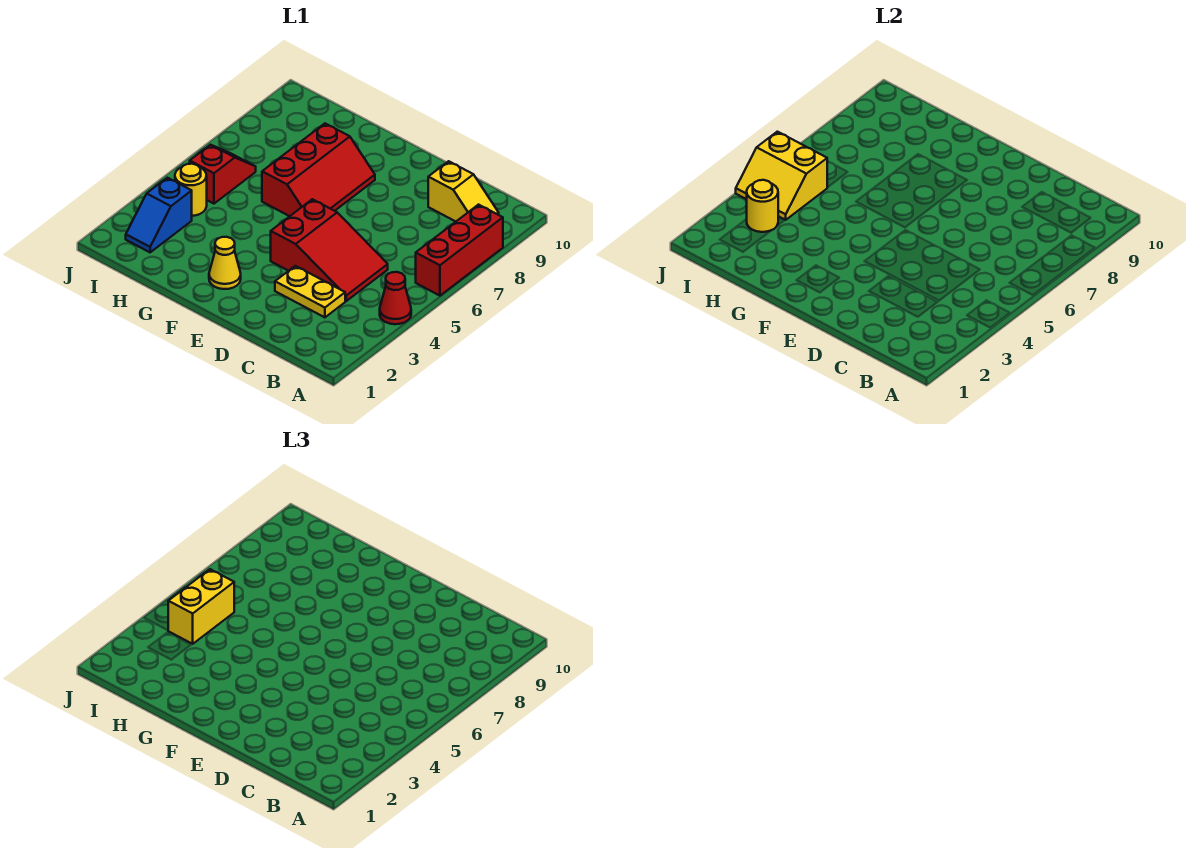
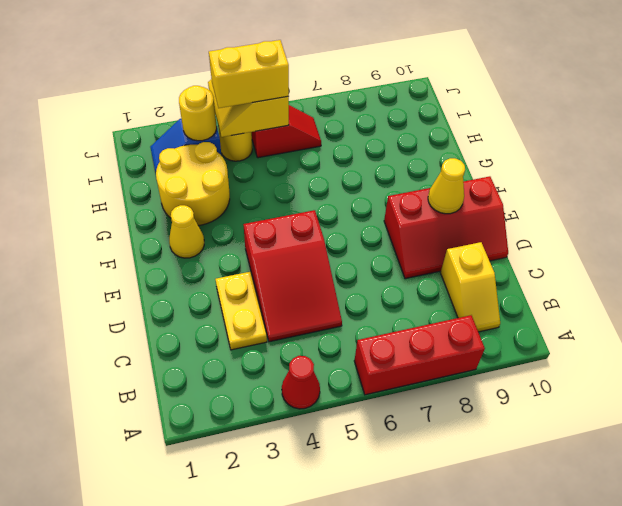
none -> yellow 1x1 cone [428,158,465,214]
red 2x3 slope [262,124,375,216] -> red 2x3 slope moved to [384,176,508,279]
none -> yellow 2x2 round brick [156,142,230,225]

